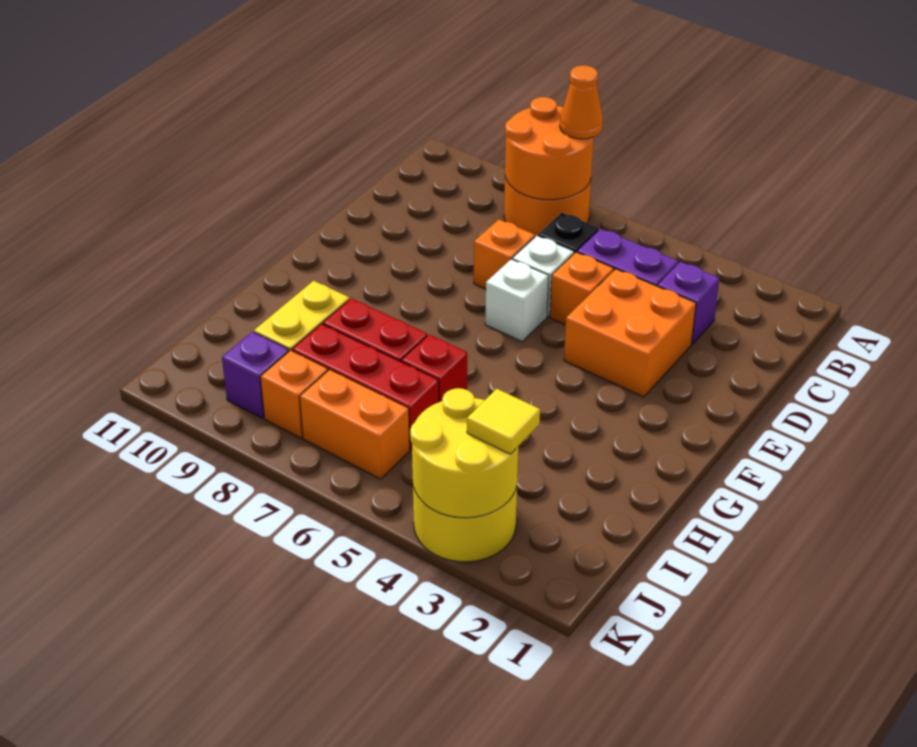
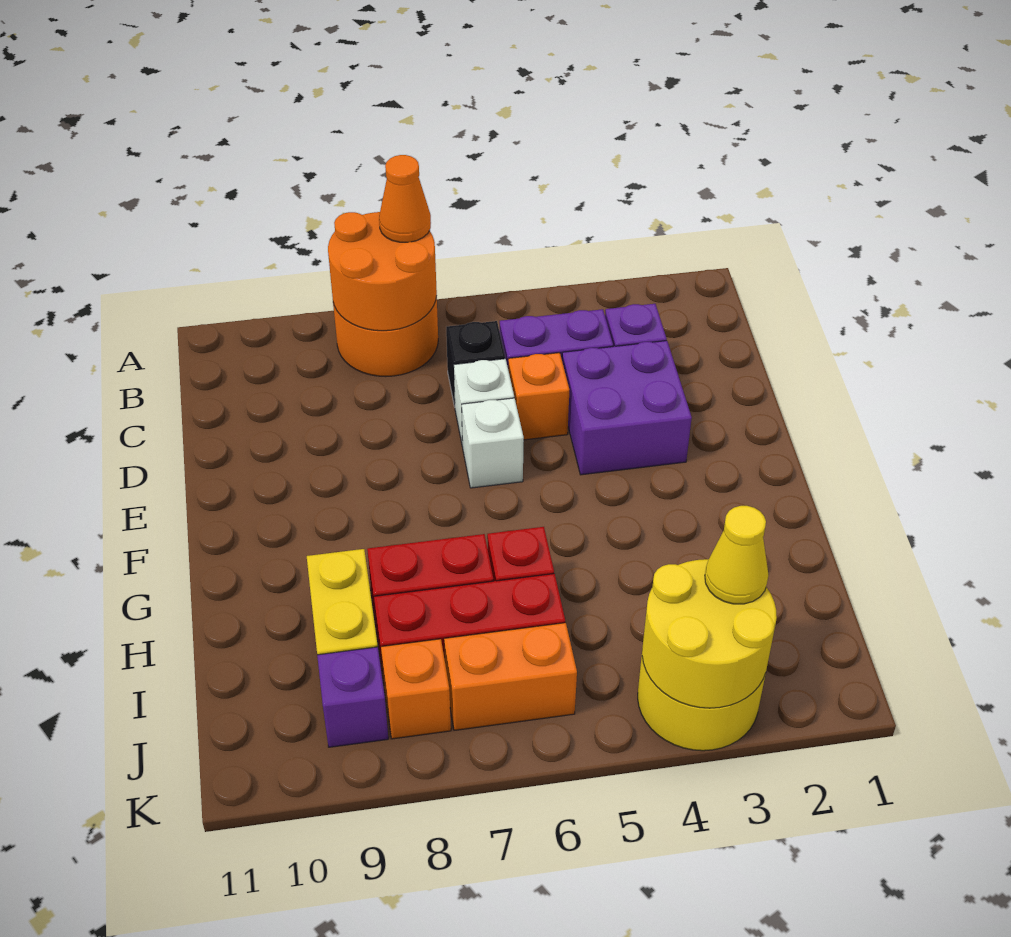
orange 2x2 brick [564,269,696,397] -> purple 2x2 brick [562,341,692,475]
orange 1x1 brick [474,219,535,289] -> none
yellow 1x1 tile [467,389,540,454] -> yellow 1x1 cone [705,506,768,604]

